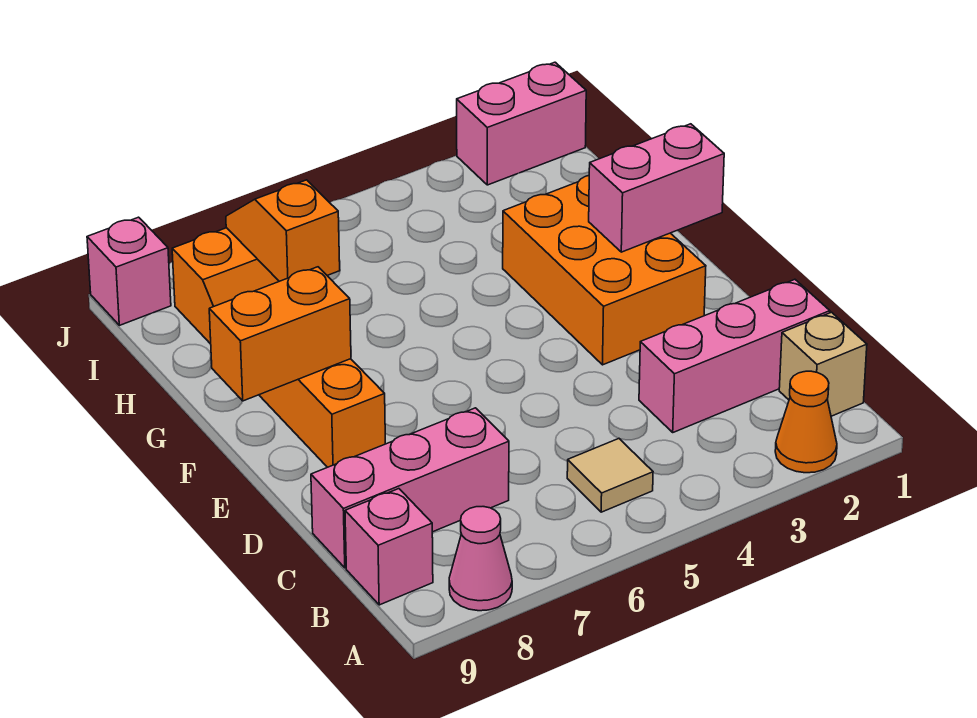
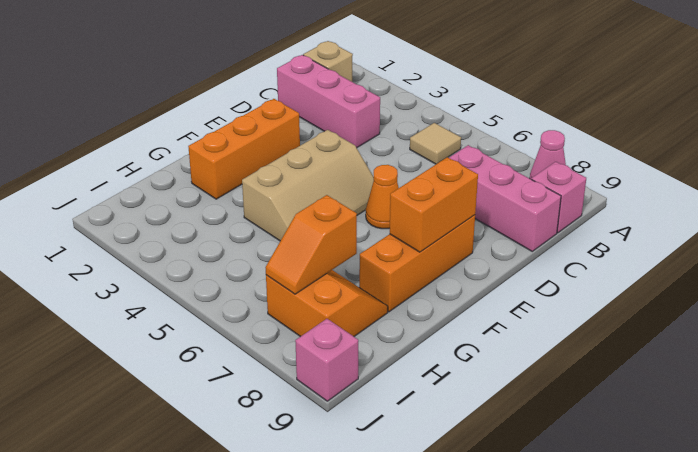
orange 1x1 cone [775,371,837,473] -> orange 1x1 cone moved to [366,165,399,229]
orange 2x3 brick [503,176,706,365] -> orange 1x3 brick [188,99,300,199]
none -> tan 2x3 slope [242,130,374,241]
pink 1x2 brick [589,124,724,252] -> none
orange 1x2 brick [209,267,351,401] -> orange 1x2 brick turned to [390,157,478,252]
pink 1x2 brick [457,62,586,185] -> none

